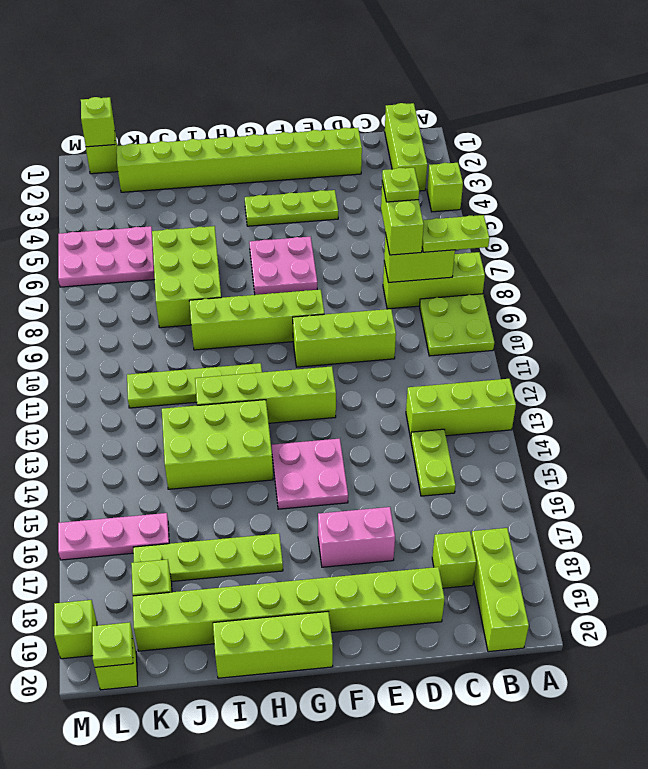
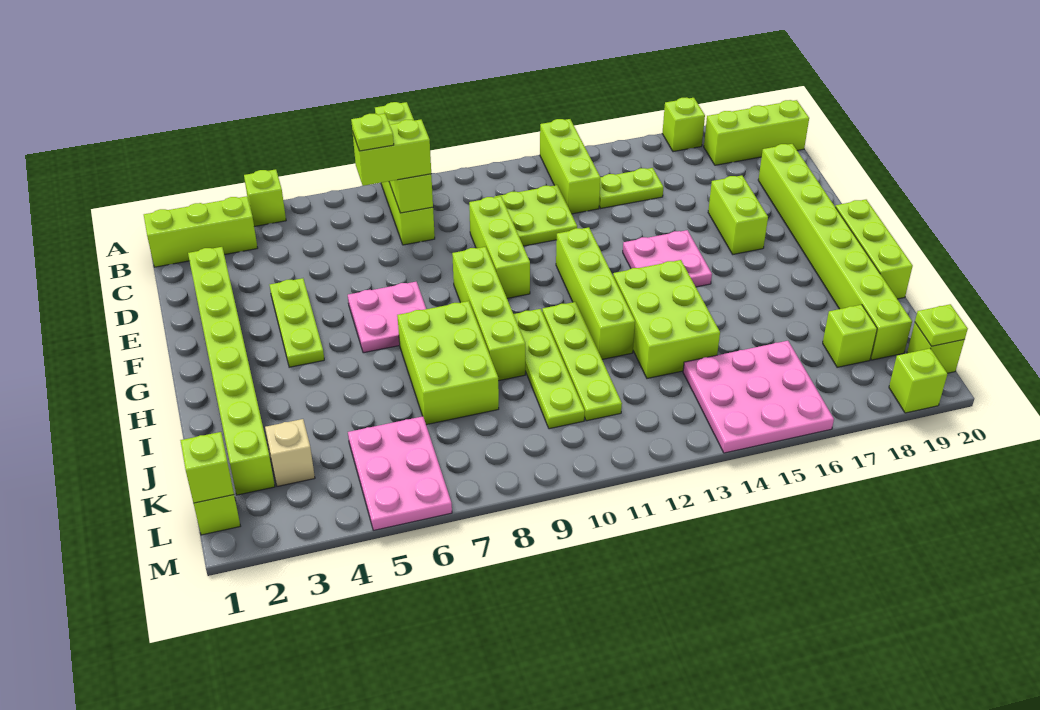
lime 2x2 plate [420,294,494,356] -> lime 2x2 plate moved to [495,185,577,246]
lime 1x1 brick [432,531,476,588] -> lime 1x1 brick moved to [662,97,705,152]
pink 1x2 brick [318,507,395,567] -> lime 1x2 brick [708,175,768,254]
lime 1x4 plate [133,534,283,582] -> lime 1x4 plate moved to [514,309,585,429]
lime 2x3 brick [152,226,221,328] -> lime 2x3 brick turned to [397,301,499,425]
none -> tan 1x1 brick [265,419,315,486]
pink 1x3 plate [58,513,169,560] -> pink 3x3 plate [683,341,834,453]

